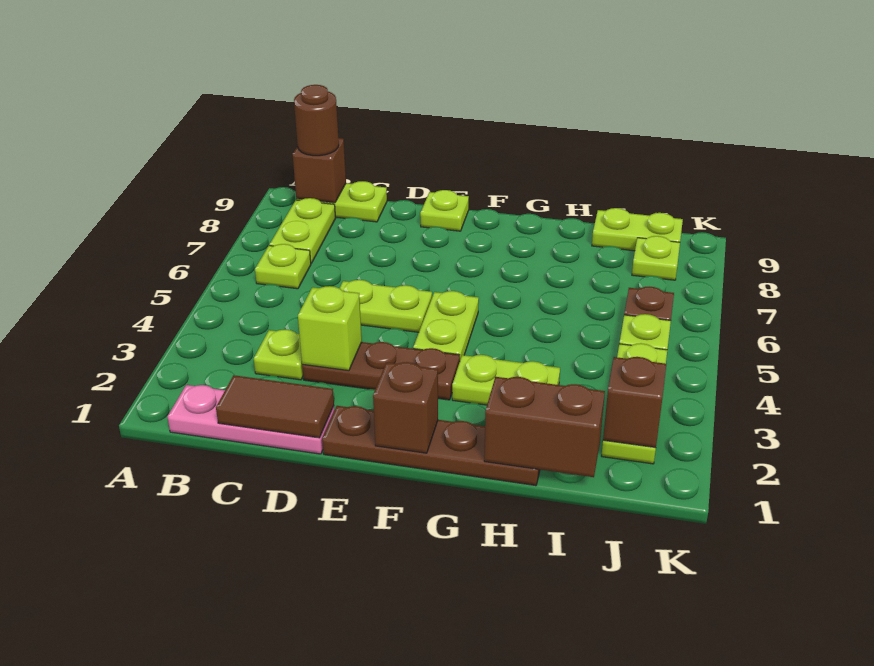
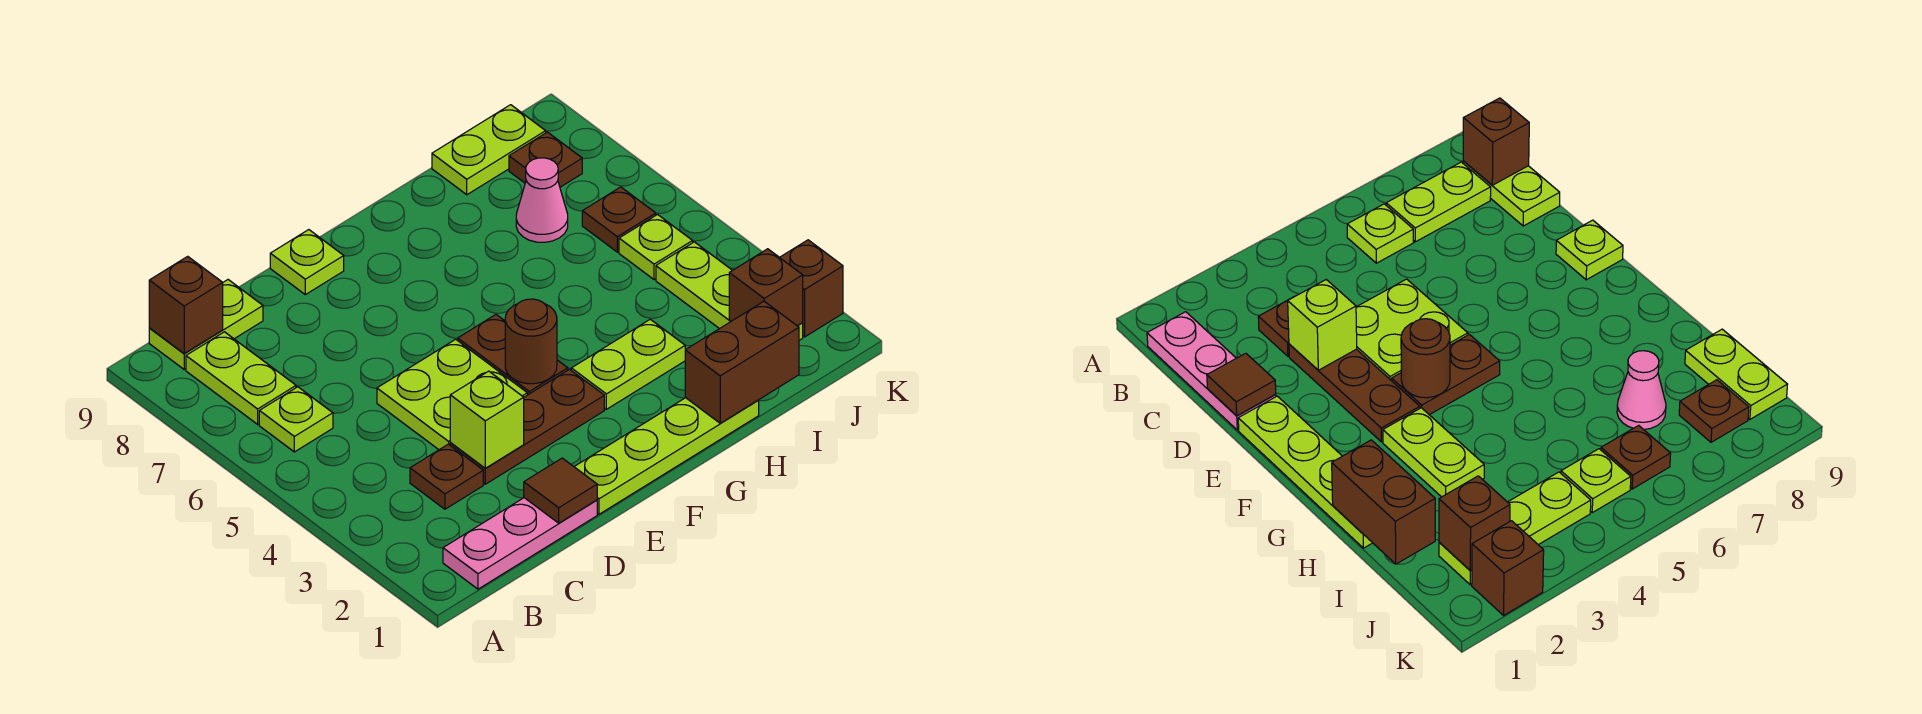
brown 1x1 round brick [294,85,339,156] -> brown 1x1 round brick moved to [505,299,557,384]
brown 1x2 tile [216,375,334,438] -> brown 1x1 tile [524,458,597,523]
lime 1x1 plate [254,329,303,380] -> brown 1x1 plate [410,444,483,509]
lime 1x2 plate [340,280,432,332] -> lime 2x2 plate [377,339,527,450]
brown 1x4 plate [322,406,540,486] -> lime 1x4 plate [574,398,759,514]
brown 1x1 brick [373,362,438,453] -> brown 1x1 brick moved to [780,240,843,337]
lime 1x2 plate [413,291,479,360] -> brown 1x2 plate [458,315,568,395]
none -> pink 1x1 cone [516,158,568,242]
lime 1x1 plate [632,236,680,280] -> brown 1x1 plate [509,132,582,187]

